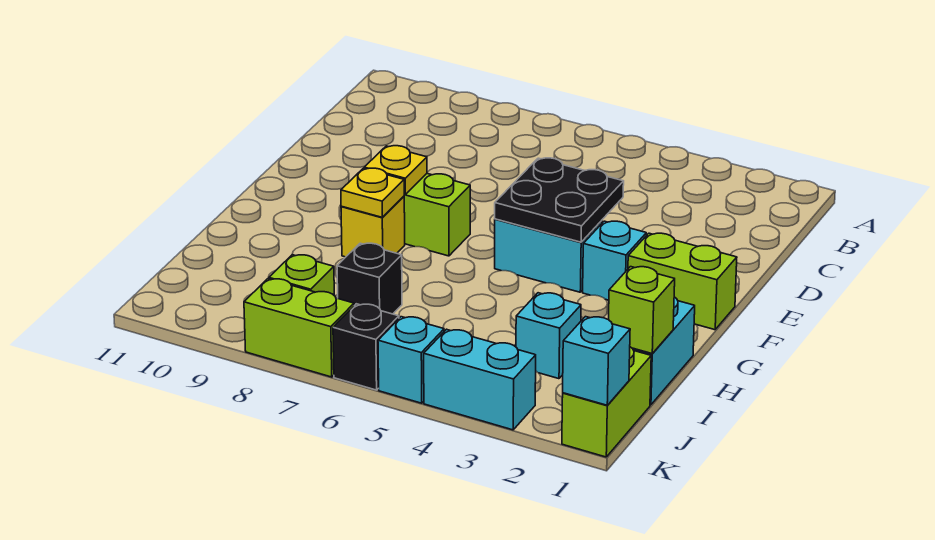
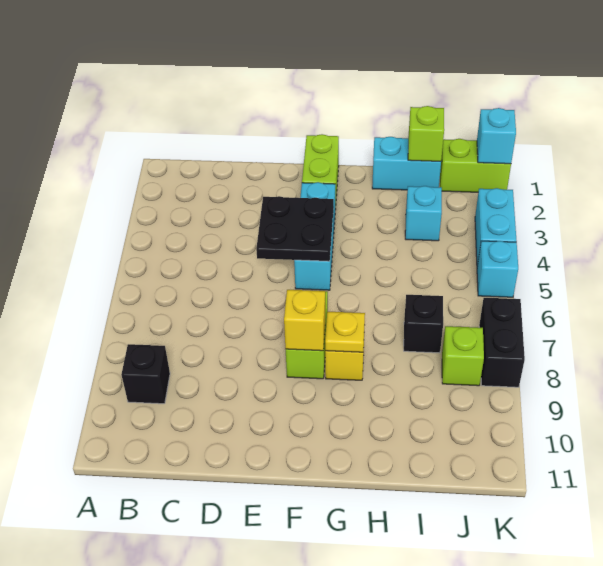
yellow 1x1 plate [364,146,427,194] -> yellow 1x1 brick [284,290,325,351]
black 1x1 brick [333,304,399,390] -> black 1x1 brick moved to [121,344,170,404]
lime 1x2 brick [244,279,354,377] -> black 1x2 brick [479,298,525,387]

